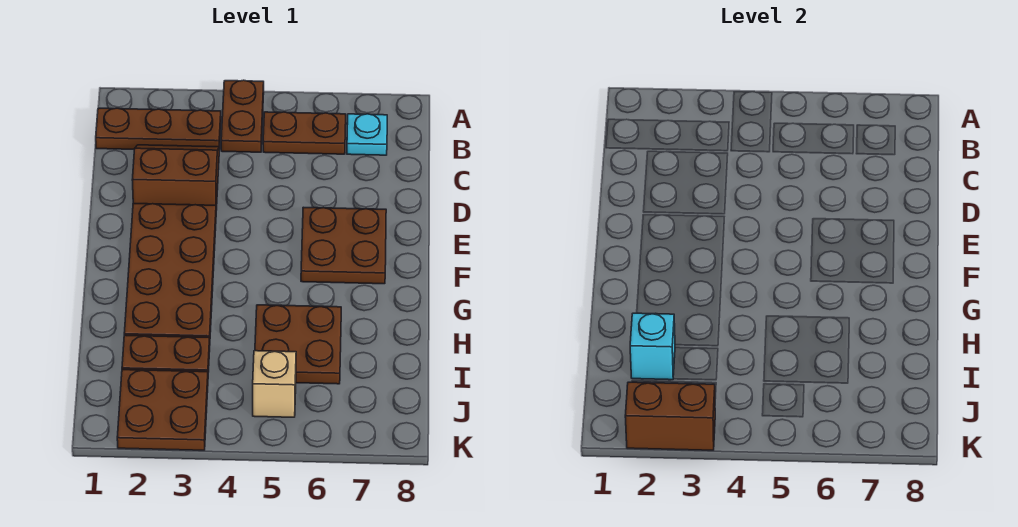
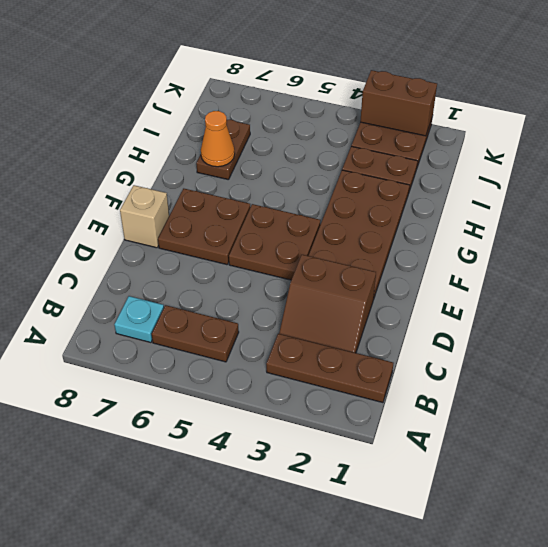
brown 1x2 plate [221,80,264,152] -> brown 1x2 plate moved to [196,120,250,180]
brown 2x2 plate [255,305,341,384] -> brown 2x2 plate moved to [229,204,320,280]
none -> orange 1x1 cone [201,111,235,167]
cyan 1x1 brick [630,313,675,380] -> none
tan 1x1 brick [253,351,296,417] -> tan 1x1 brick moved to [120,185,169,248]

